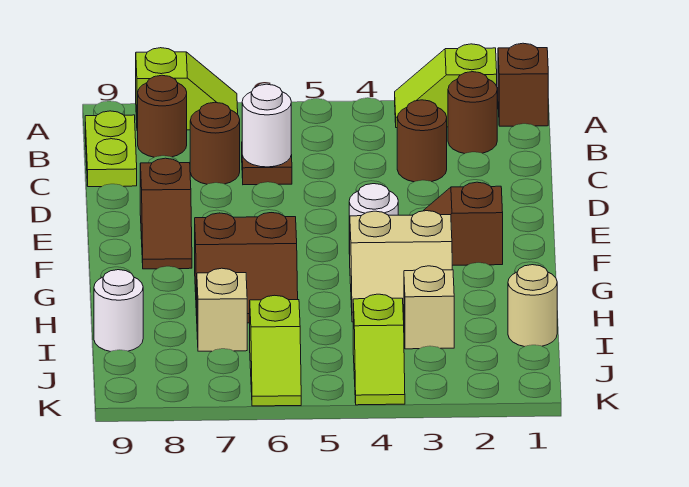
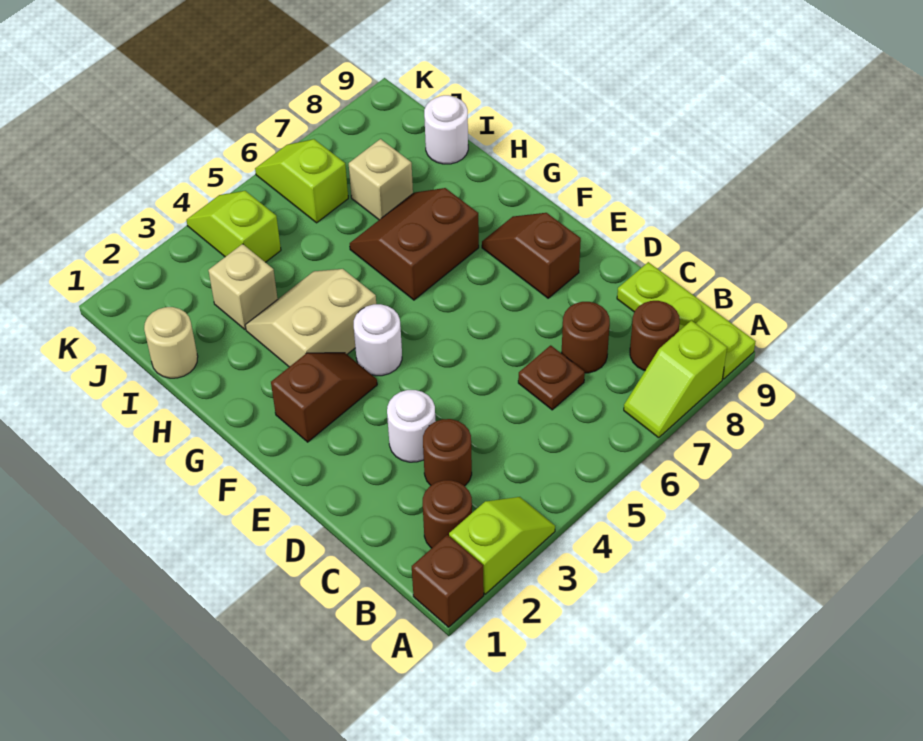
lime 1x2 plate [85,111,137,187] -> lime 1x3 plate [617,262,756,379]
white 1x1 round brick [242,84,291,167] -> white 1x1 round brick moved to [387,390,436,462]

